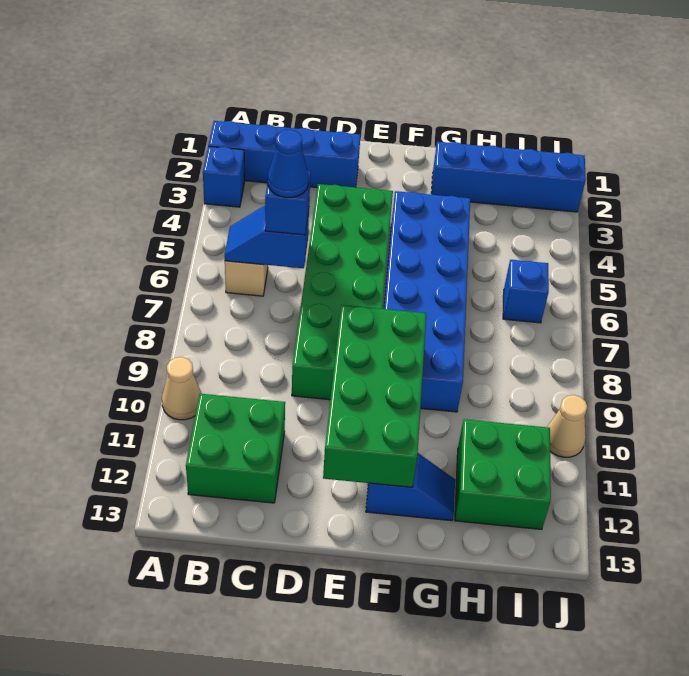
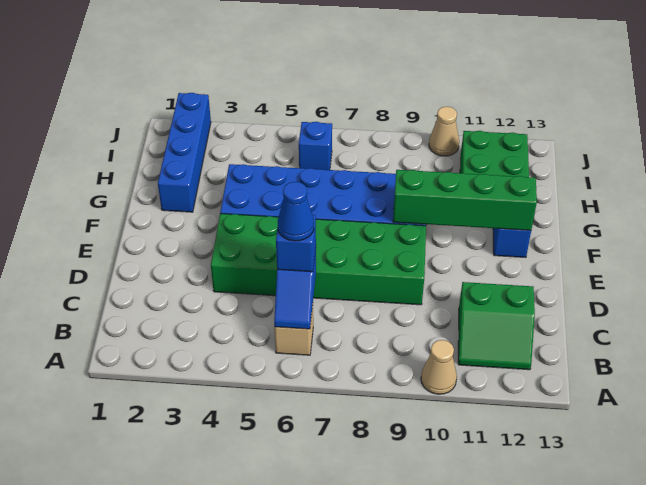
blue 1x4 brick [208,121,361,187] -> none
blue 1x1 brick [203,146,245,207] -> none
green 2x2 brick [186,394,285,503] -> green 2x2 slope [458,282,535,370]
green 2x4 brick [323,305,427,487] -> green 1x4 brick [393,170,537,230]

